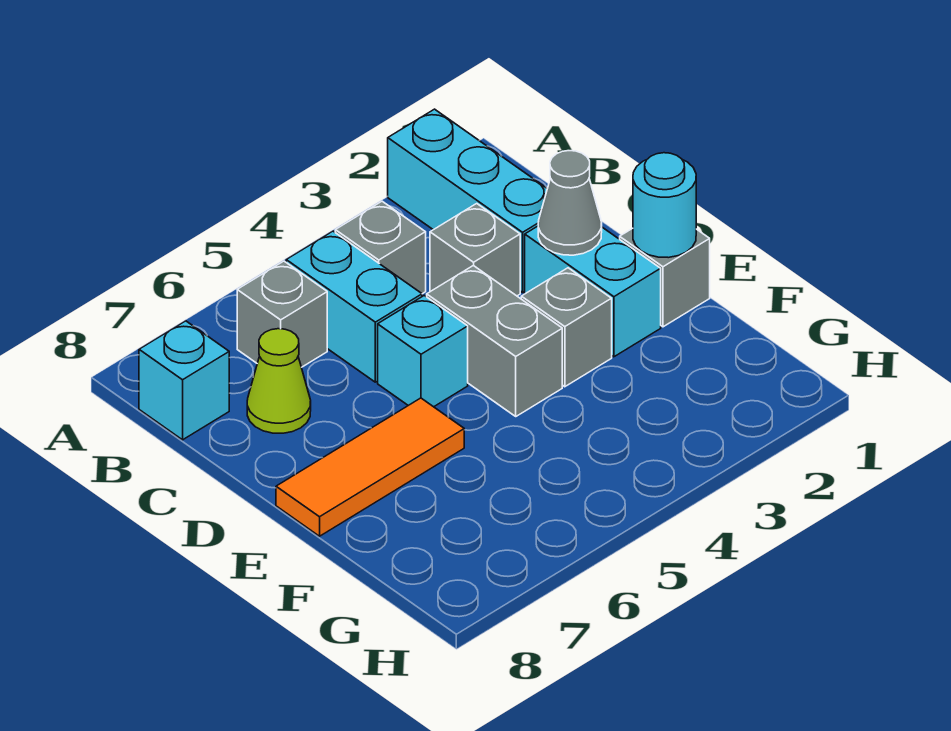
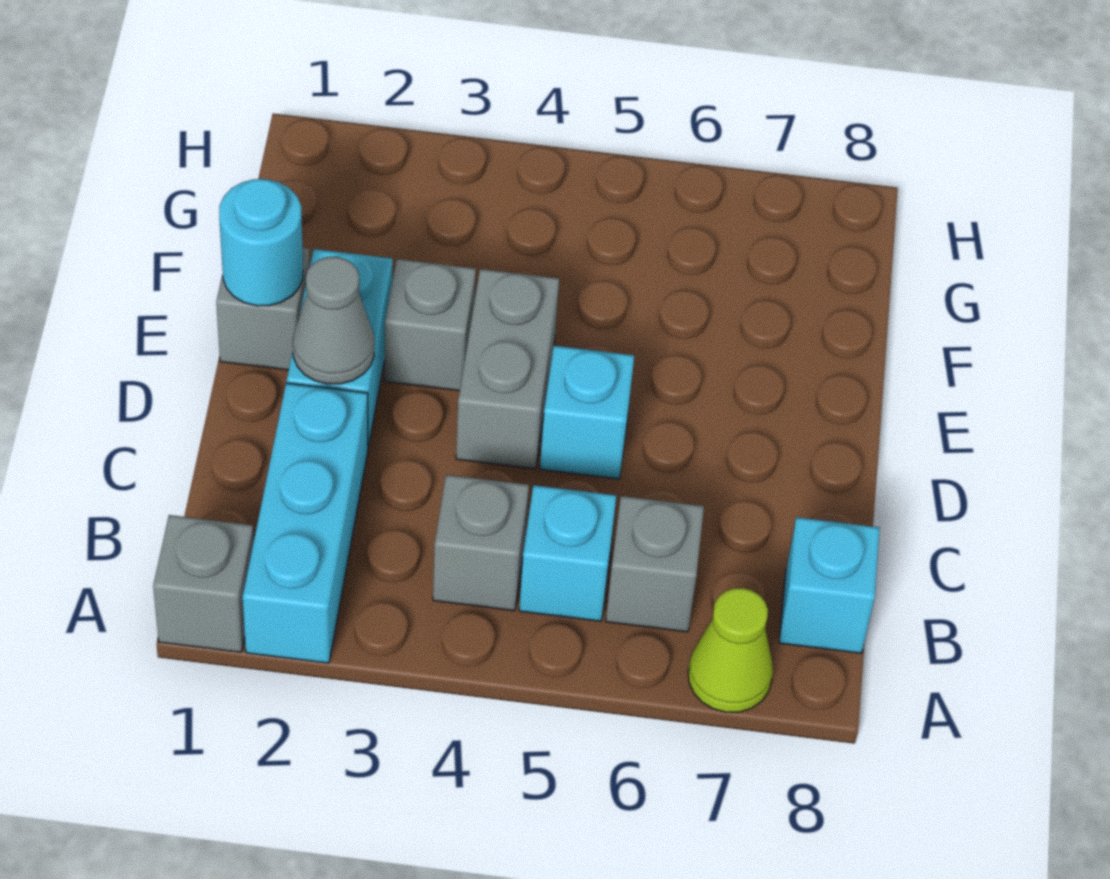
cyan 1x2 brick [286,231,422,382] -> cyan 1x1 brick [519,485,616,621]
grey 1x1 brick [430,204,520,296] -> grey 1x1 brick moved to [153,515,254,652]
lime 1x1 cone [247,329,311,433] -> lime 1x1 cone moved to [688,588,773,712]
orange 1x3 tile [276,398,464,536] -> none

